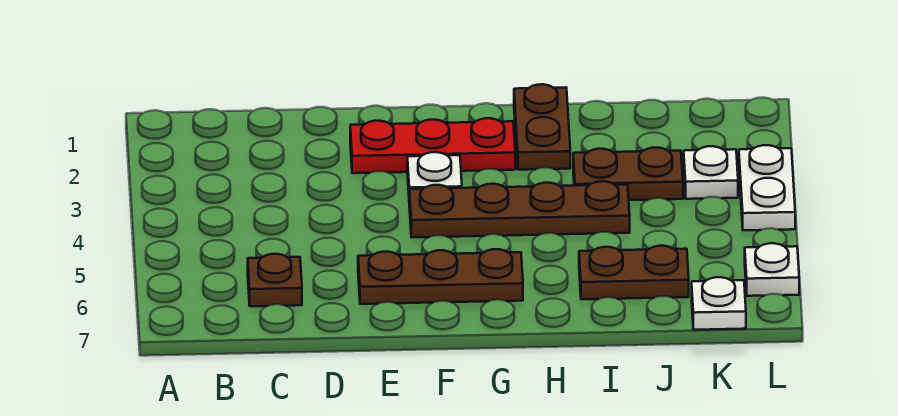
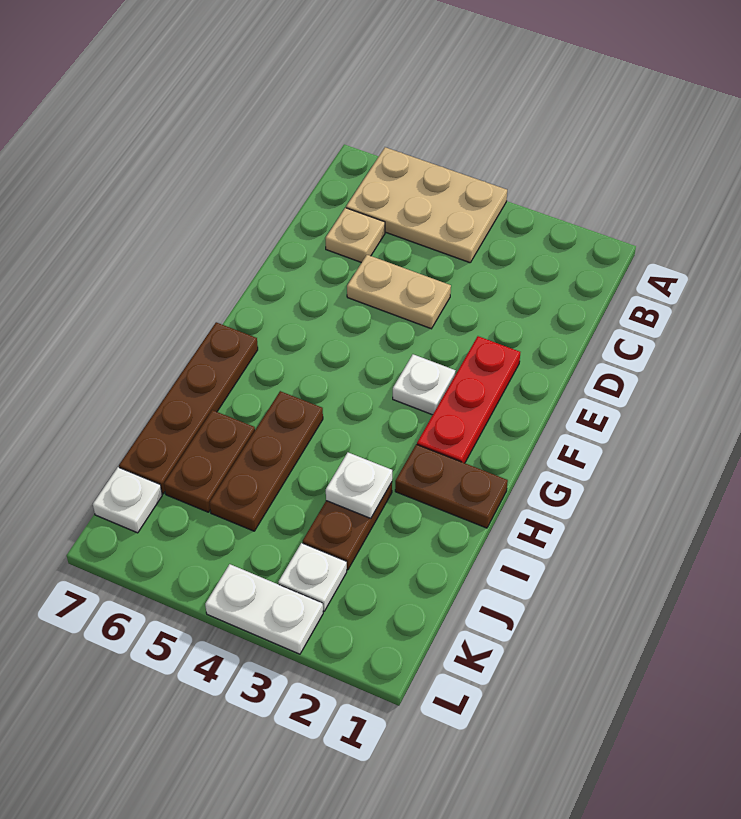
none -> tan 2x3 plate [346,147,507,263]
brown 1x1 plate [248,254,302,306] -> tan 1x1 plate [325,208,385,263]
none -> tan 1x2 plate [347,255,451,329]
brown 1x3 plate [358,249,523,304] -> brown 1x3 plate moved to [210,391,323,531]
brown 1x4 plate [409,181,630,237] -> brown 1x4 plate moved to [119,322,258,494]
white 1x1 plate [745,243,799,296] -> white 1x1 plate moved to [326,452,392,518]

